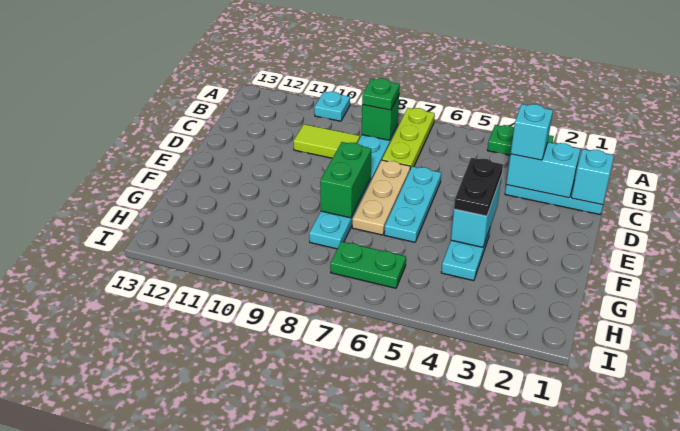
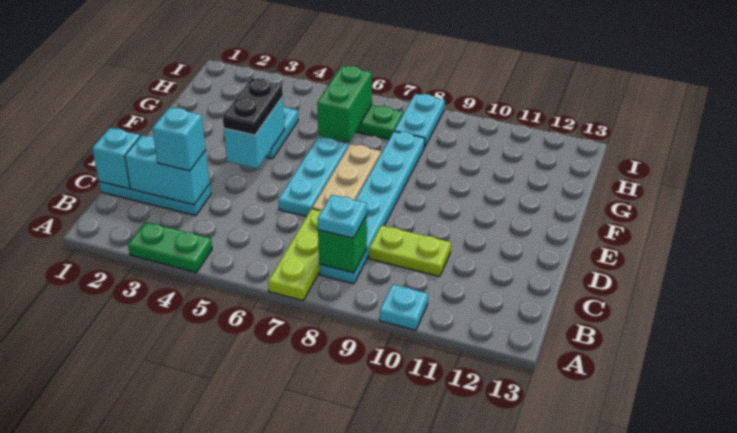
green 1x1 plate [362,78,400,110] -> cyan 1x1 plate [317,195,367,238]
lime 1x2 tile [294,124,360,158] -> lime 1x2 plate [369,225,451,277]
green 1x2 brick [320,142,371,218] -> green 1x2 brick moved to [317,66,372,142]
none -> cyan 1x2 plate [394,94,445,147]

